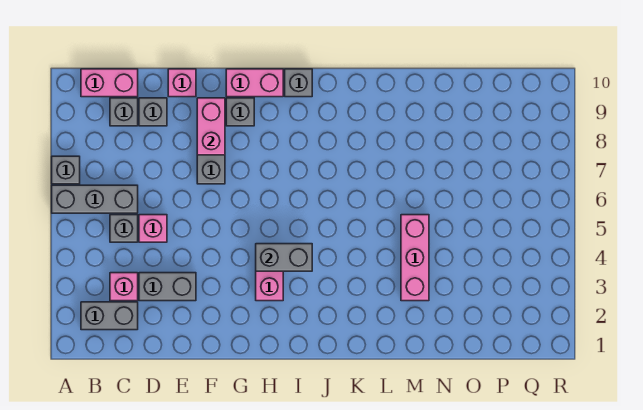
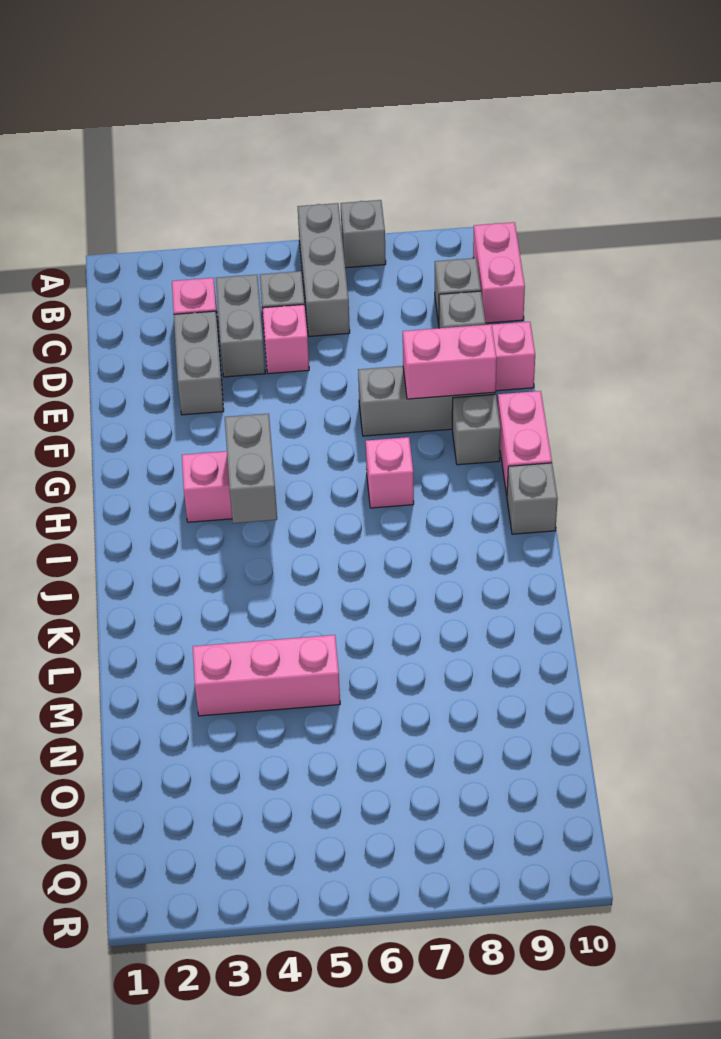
grey 1x2 brick [81,302,138,330] -> grey 1x2 brick moved to [216,275,265,377]
none -> pink 1x1 brick [366,437,414,508]

